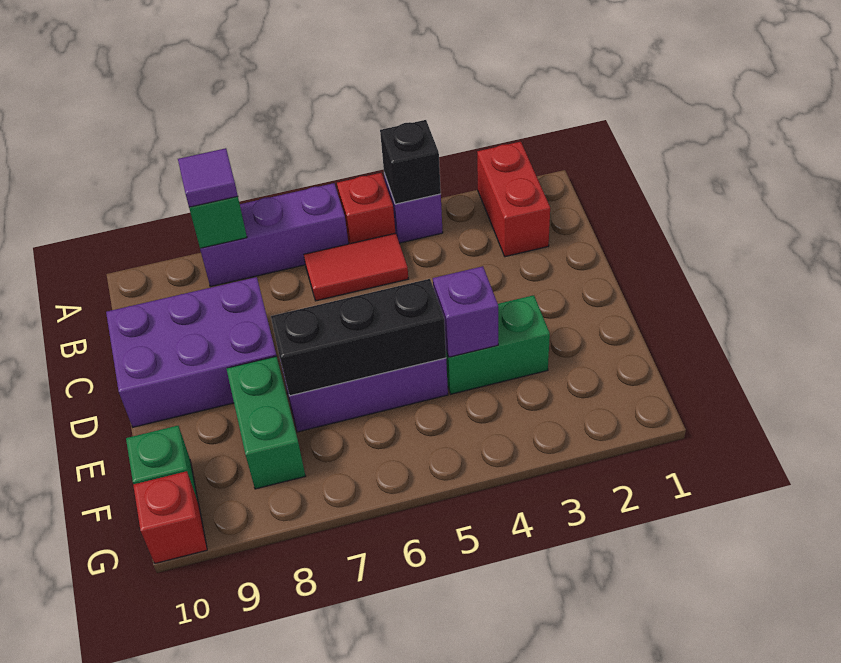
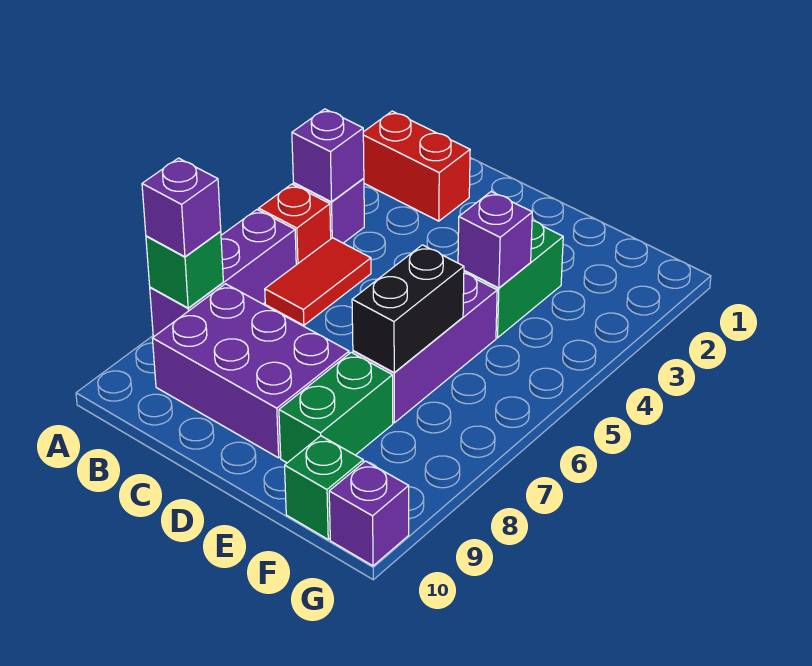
black 1x1 brick [380,120,441,204] -> purple 1x1 brick [292,109,364,202]
purple 1x1 tile [178,148,238,207] -> purple 1x1 brick [142,158,221,257]
purple 2x3 brick [106,277,277,427] -> purple 2x3 brick turned to [152,284,349,458]
black 1x3 brick [271,279,446,396] -> black 1x2 brick [352,245,464,372]
green 1x2 brick [227,356,305,489] -> green 1x2 brick turned to [279,352,393,463]
red 1x1 brick [133,471,207,563] -> purple 1x1 brick [329,461,409,566]

